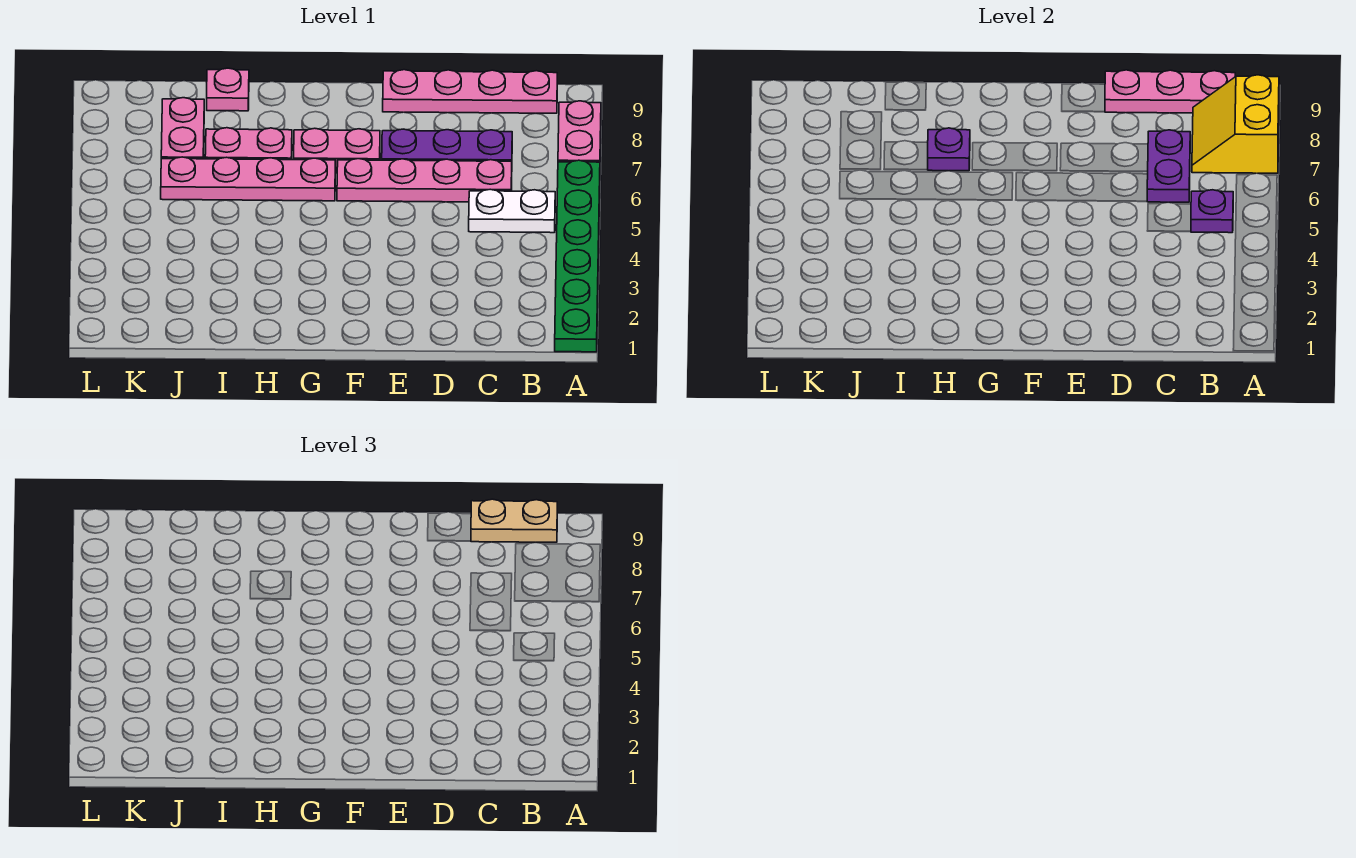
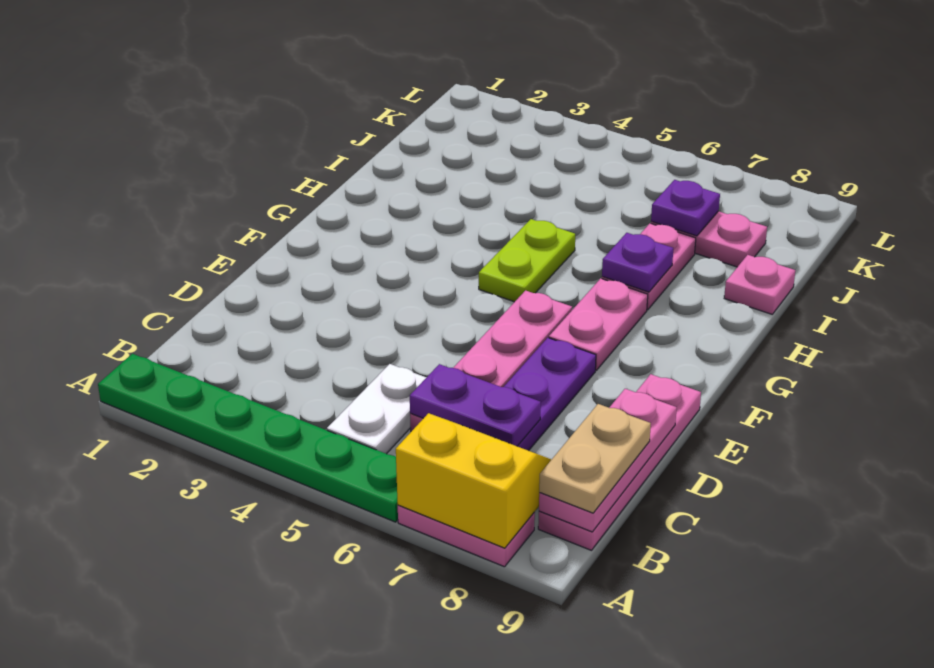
purple 1x1 plate [1191,190,1233,233] -> purple 1x1 plate moved to [651,180,720,236]
none -> lime 1x2 plate [479,219,575,302]
pink 1x4 plate [161,157,336,201] -> none

